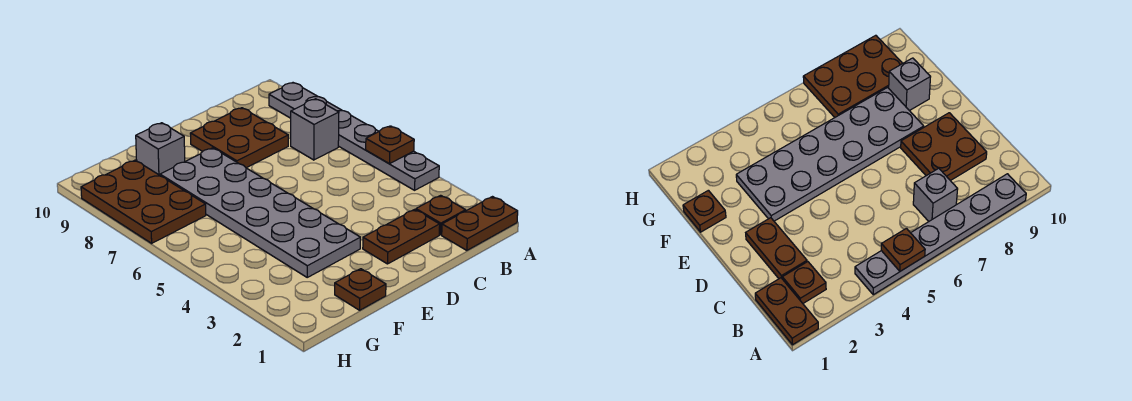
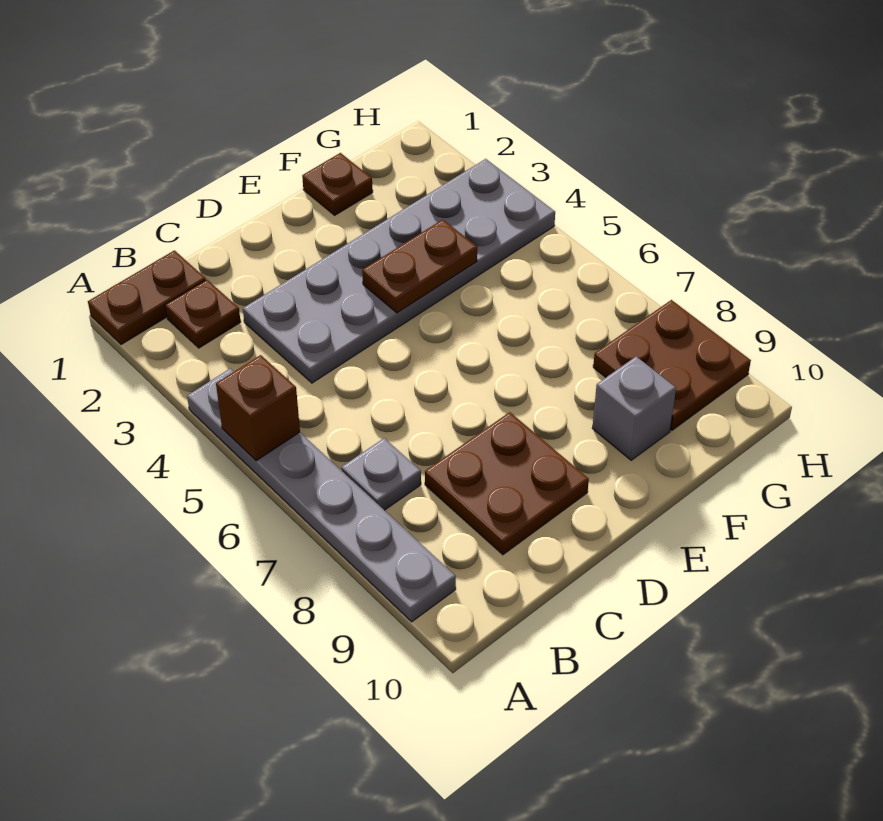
brown 1x1 plate [366,126,414,164] -> brown 1x1 brick [216,355,300,461]
grey 1x1 brick [291,99,339,160] -> grey 1x1 plate [341,438,421,510]
brown 1x2 plate [363,209,440,264] -> brown 1x2 plate moved to [362,220,477,313]
grey 2x6 plate [160,148,360,277] -> grey 2x6 plate turned to [243,159,555,383]
brown 2x3 plate [81,160,206,243] -> brown 2x2 plate [593,300,751,430]

